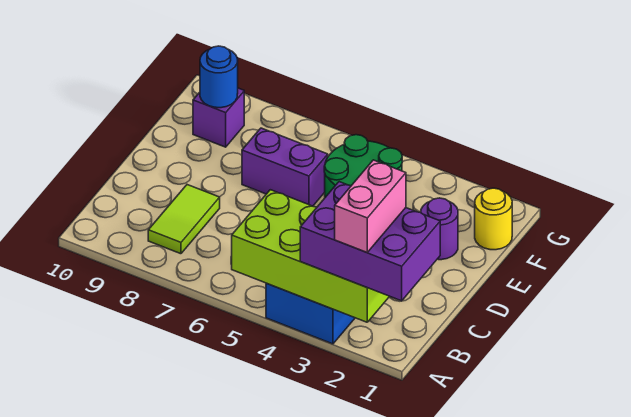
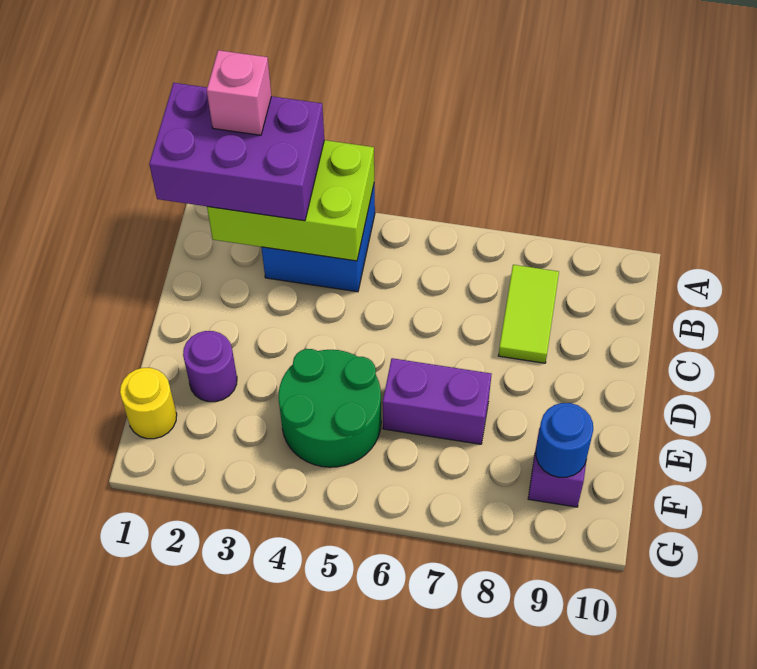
lime 2x4 brick [232,190,389,322] -> lime 2x3 brick [207,140,374,261]
pink 1x2 brick [335,160,406,252] -> pink 1x1 brick [207,50,271,135]

